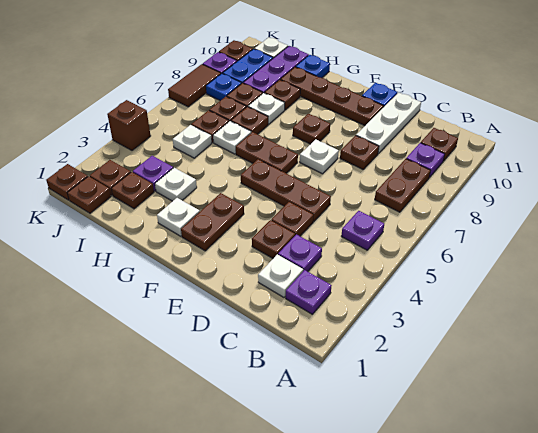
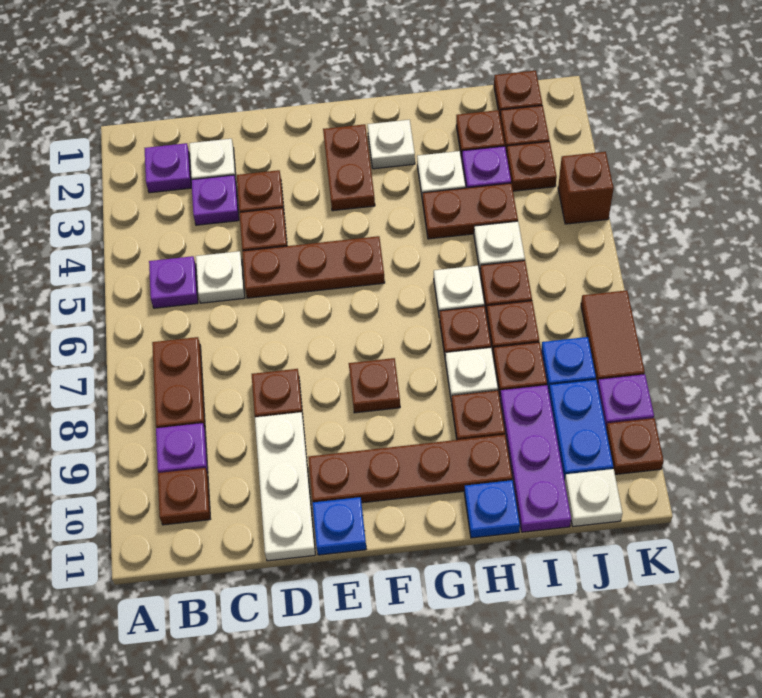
white 1x1 plate [300,139,339,174] -> white 1x1 plate moved to [196,251,245,303]
brown 1x2 plate [236,132,298,173] -> brown 1x2 plate moved to [423,183,518,239]
brown 1x1 plate [46,164,88,200] -> brown 1x1 plate moved to [506,141,557,191]

